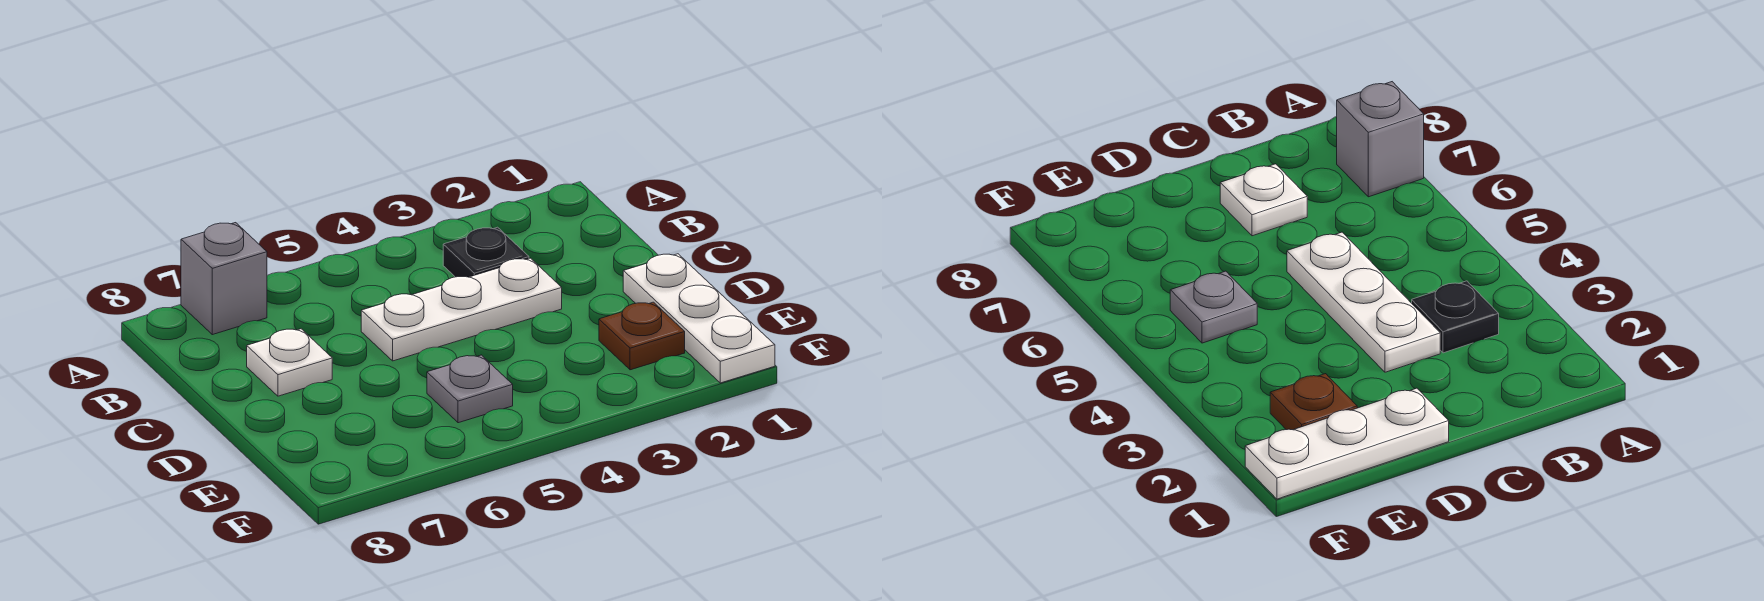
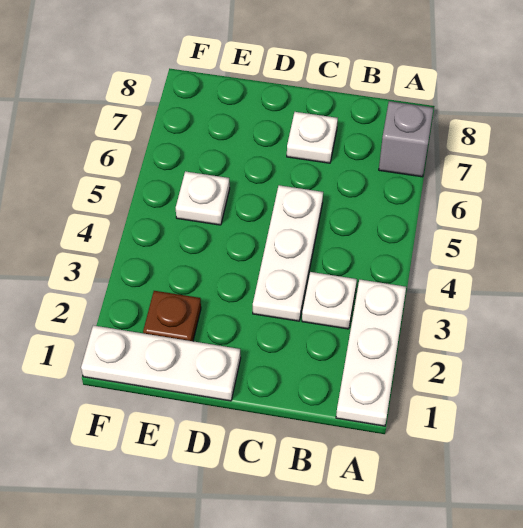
none -> white 1x3 plate [336,280,406,426]
black 1x1 plate [443,227,529,277] -> white 1x1 plate [302,272,357,329]
grey 1x1 plate [427,355,513,423] -> white 1x1 plate [176,171,230,225]

